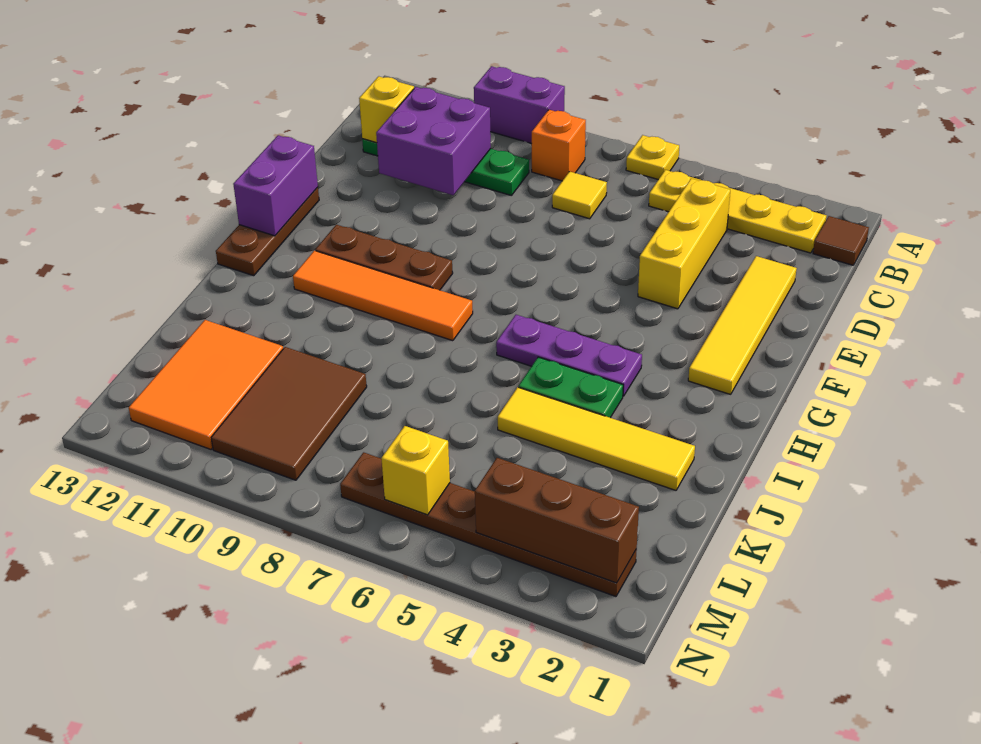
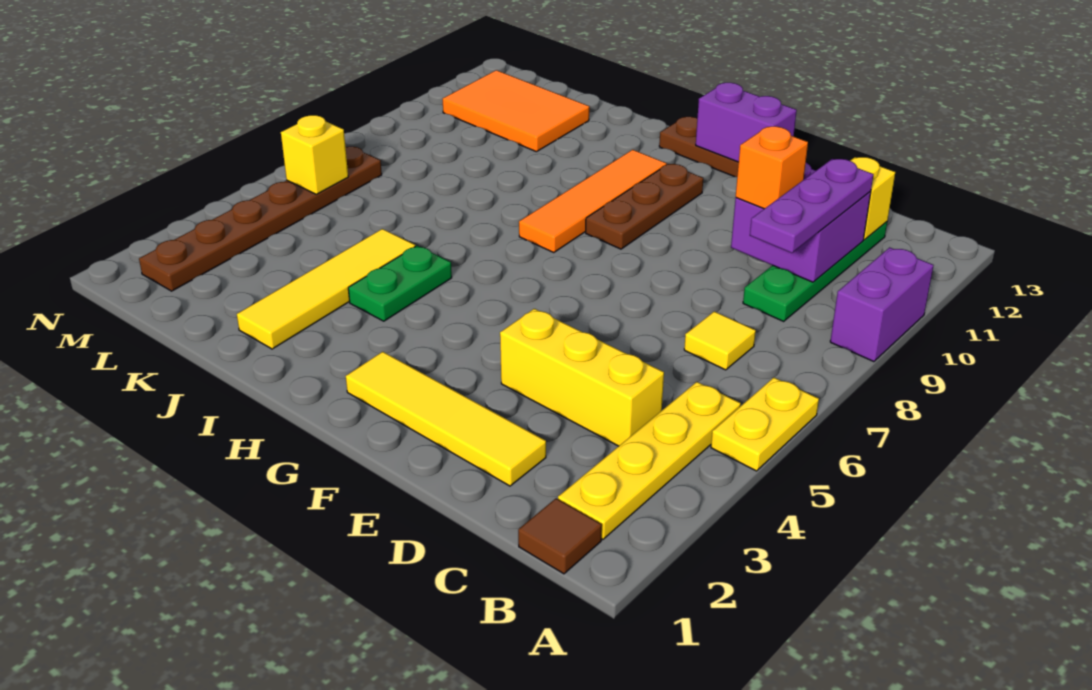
yellow 1x1 plate [626,135,679,180] -> yellow 1x2 plate [711,378,819,471]
orange 1x1 brick [532,110,586,181] -> orange 1x1 brick moved to [736,126,808,209]
purple 1x3 plate [496,315,642,396] -> purple 1x3 plate moved to [750,159,873,253]
brown 2x3 tile [211,347,367,480] -> none
brown 1x3 brick [475,458,639,583] -> none

